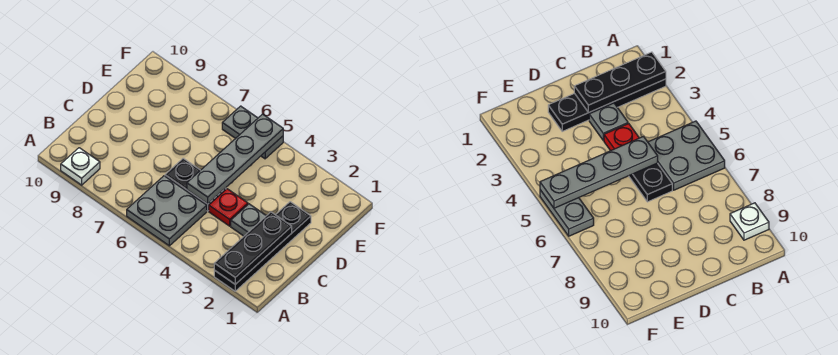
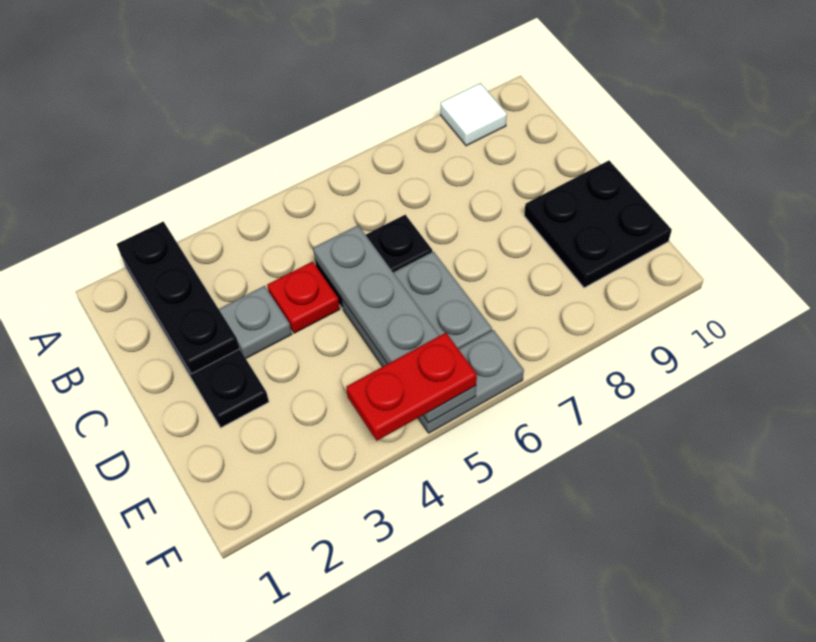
grey 2x2 plate [127,176,207,246] -> grey 2x2 plate moved to [342,252,492,367]
white 1x1 plate [61,148,100,185] -> white 1x1 tile [441,83,507,146]
none -> black 2x2 plate [524,160,672,288]
none -> red 1x2 plate [346,333,477,441]

